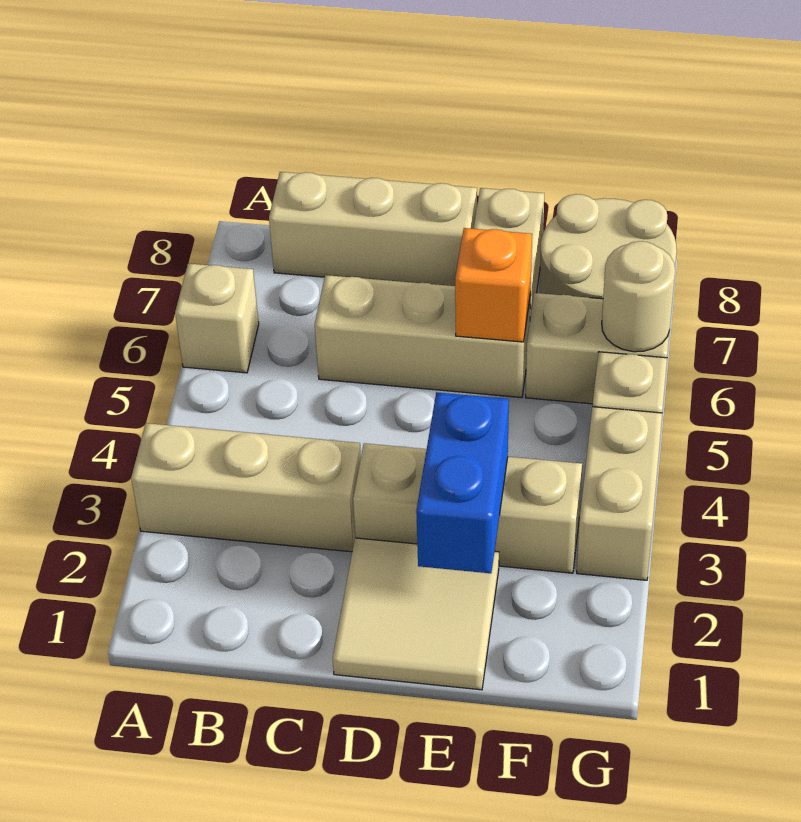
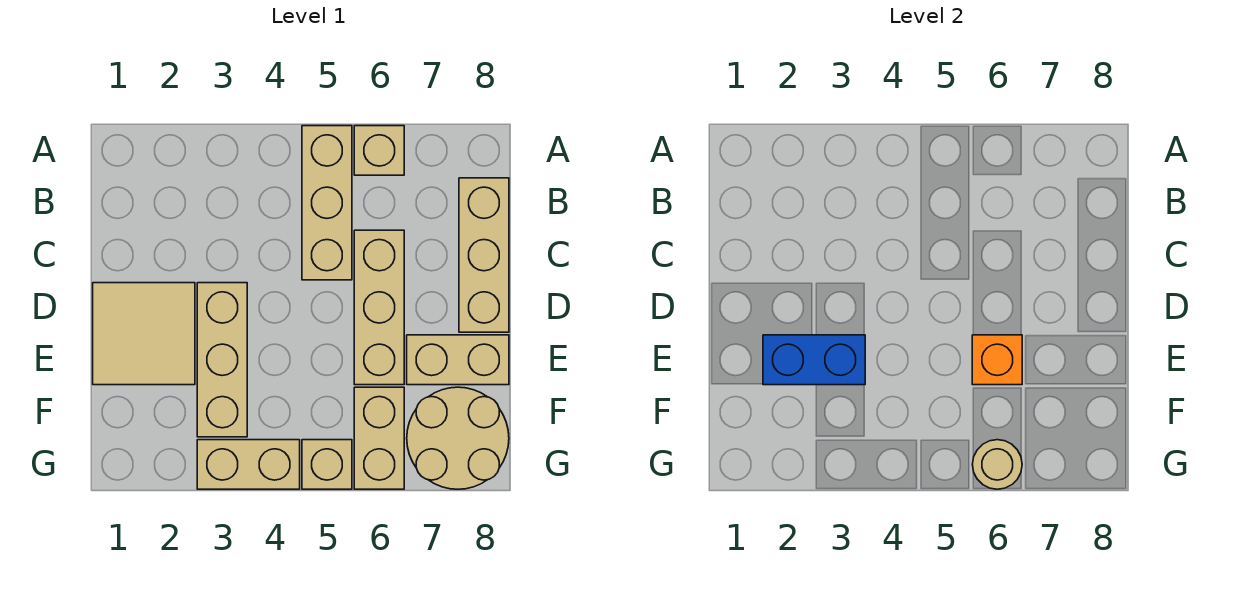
tan 1x3 brick [131,423,361,552] -> tan 1x3 brick moved to [302,126,352,280]

